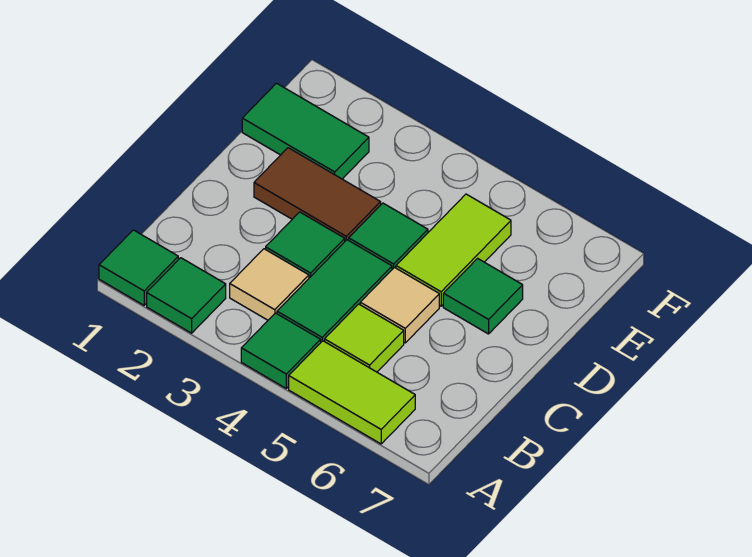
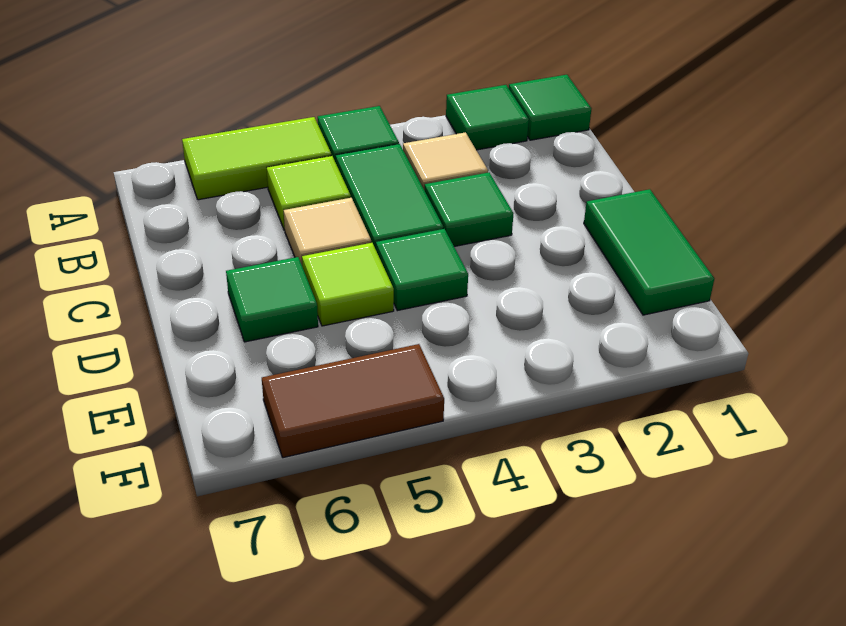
brown 1x2 tile [254,148,381,241] -> brown 1x2 tile moved to [262,344,444,458]
lime 1x2 tile [396,194,511,306] -> lime 1x1 tile [302,243,394,326]
green 1x2 tile [242,83,369,179] -> green 1x2 tile turned to [584,189,714,315]

